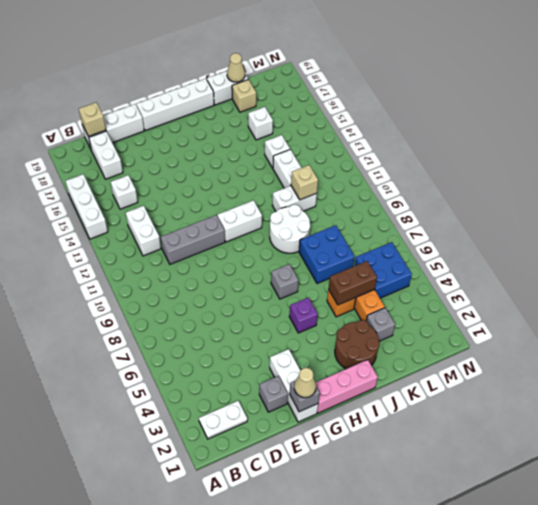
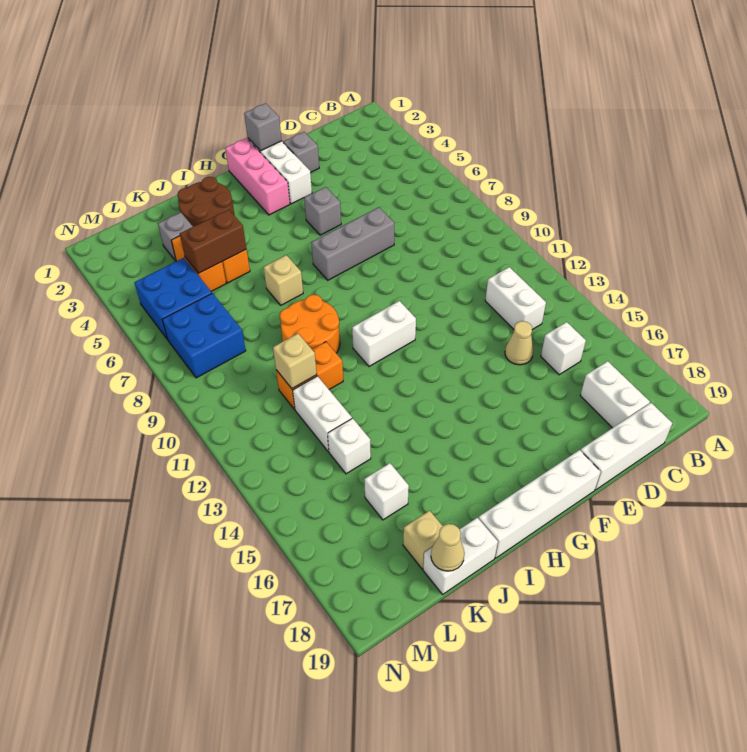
white 1x3 brick [66,174,108,239] -> none
white 1x2 plate [199,401,247,439] -> none
tan 1x1 brick [79,103,106,137] -> tan 1x1 brick moved to [264,255,303,305]
grey 1x3 brick [161,215,225,264] -> grey 1x3 brick moved to [311,207,394,280]
tan 1x1 cone [294,368,316,398] -> tan 1x1 cone moved to [505,321,534,365]
pink 1x3 brick [316,360,378,413] -> pink 1x3 brick turned to [225,138,290,215]
purple 1x1 brick [289,298,318,333] -> none
grey 1x1 brick [271,264,298,299] -> grey 1x1 brick moved to [304,187,341,235]
white 2x2 round brick [270,205,310,253] -> orange 2x2 round brick [280,295,340,353]
blue 2x2 brick [299,225,355,284] -> blue 2x2 brick moved to [162,293,246,378]
white 1x2 brick [272,186,317,211] -> orange 1x2 brick [276,342,343,409]

